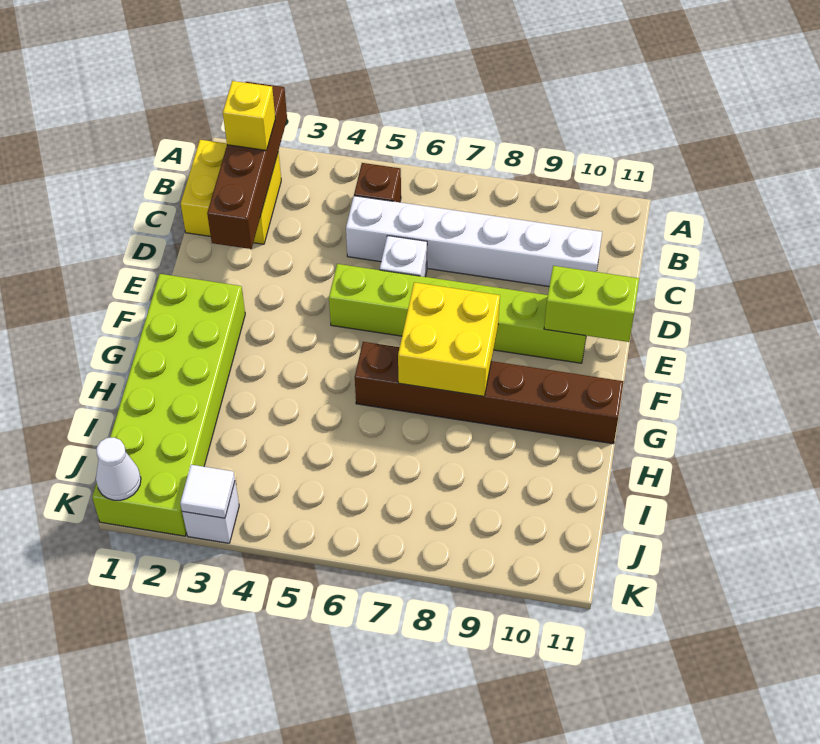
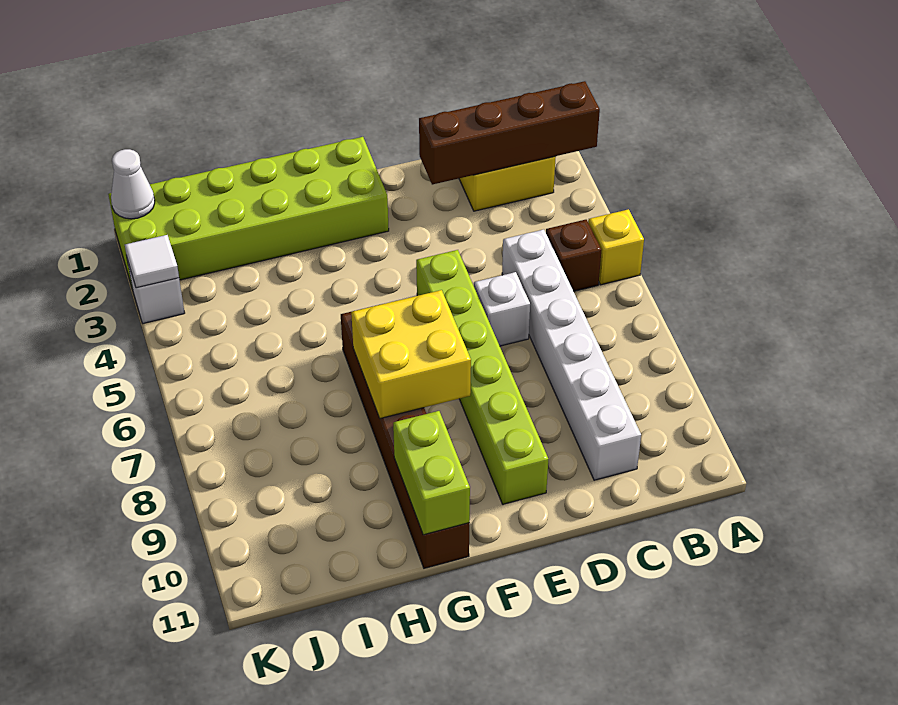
yellow 1x1 brick [223,81,275,150] -> yellow 1x1 brick moved to [588,209,644,285]
lime 1x2 brick [544,266,639,342] -> lime 1x2 brick moved to [393,411,470,535]

